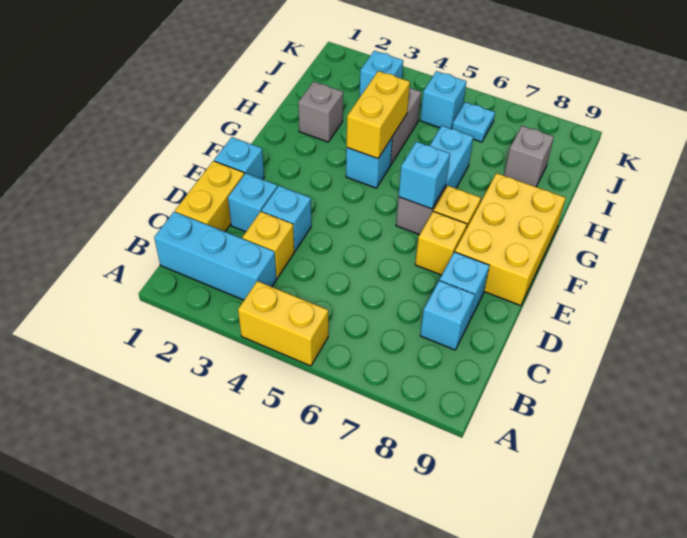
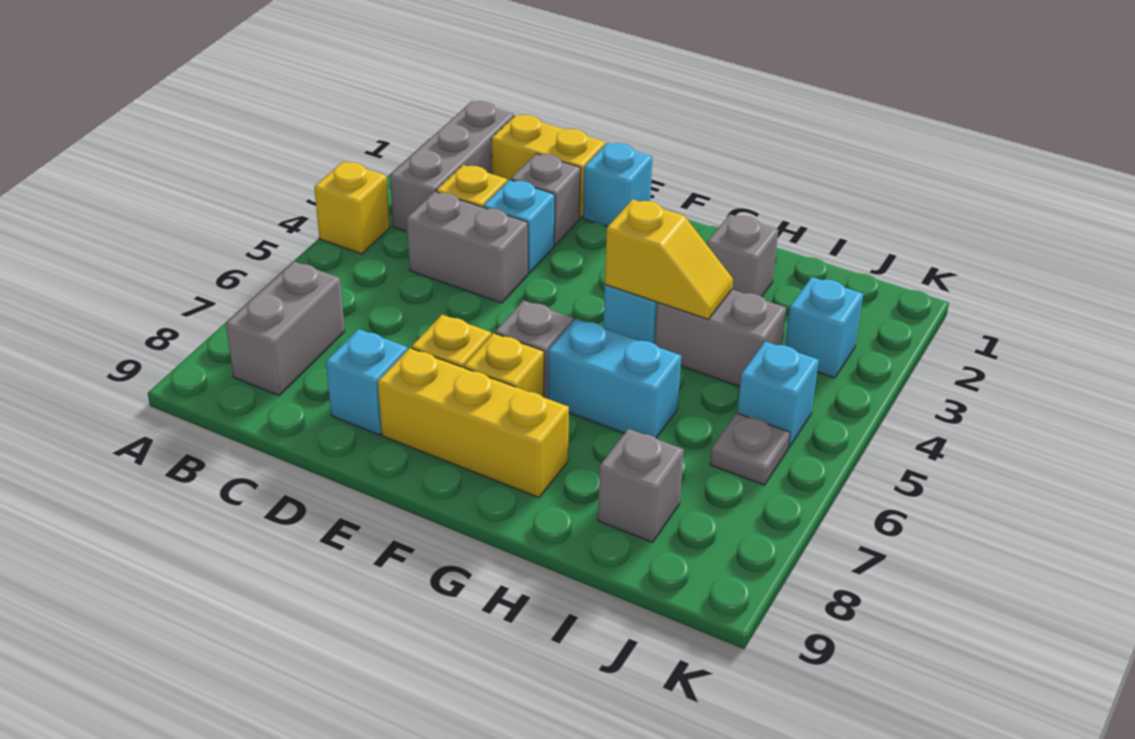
yellow 1x2 brick [238,281,328,366] -> yellow 1x1 brick [314,161,390,254]
cyan 1x3 brick [154,212,277,300] -> grey 1x3 brick [390,101,514,232]
none -> grey 1x2 brick [226,262,345,395]
none -> grey 1x2 brick [407,192,528,303]
cyan 1x1 brick [420,281,475,350] -> none
cyan 1x1 brick [228,173,277,232] -> grey 1x1 brick [511,154,581,245]
yellow 2x3 brick [455,173,566,306] -> yellow 1x3 brick [378,348,569,498]
cyan 1x1 brick [399,142,450,209] -> none
yellow 1x2 brick [347,71,410,159] -> yellow 1x2 slope [605,199,733,319]
cyan 1x1 plate [452,102,495,142] -> grey 1x1 plate [710,413,790,485]

